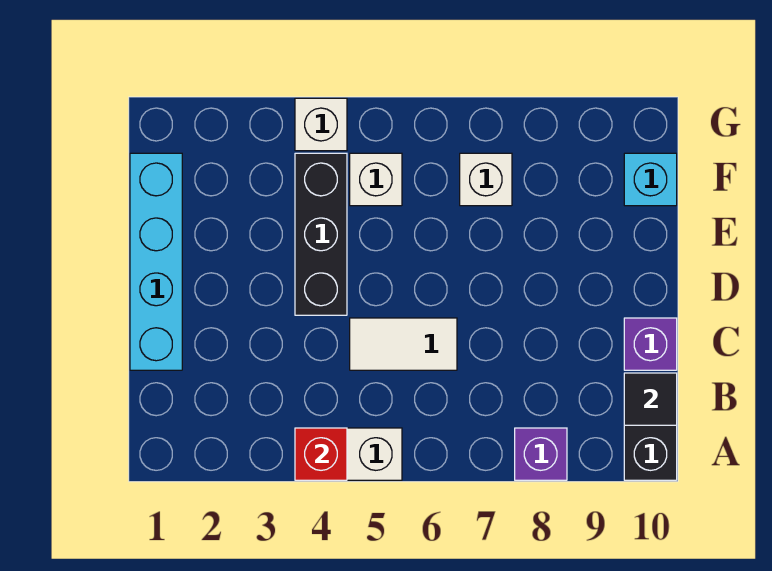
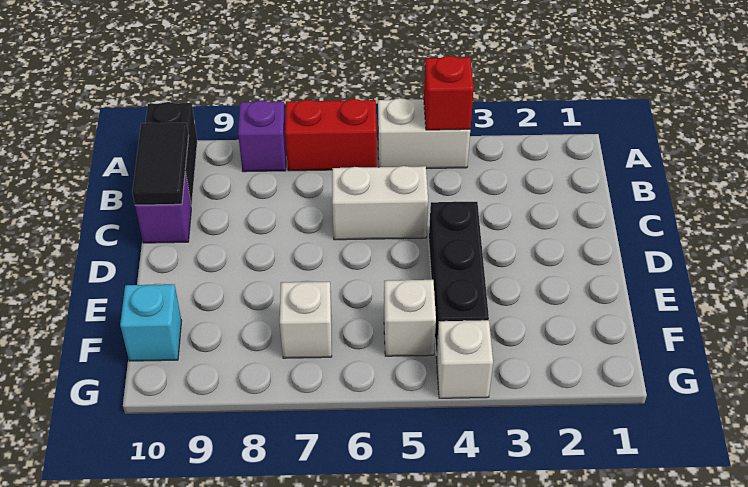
none -> red 1x2 brick [285,99,377,171]
black 1x1 tile [624,373,677,425] -> black 1x2 tile [132,123,189,205]
cyan 1x4 brick [130,153,182,370] -> none
white 1x2 tile [350,318,457,370] -> white 1x2 brick [332,166,428,240]

